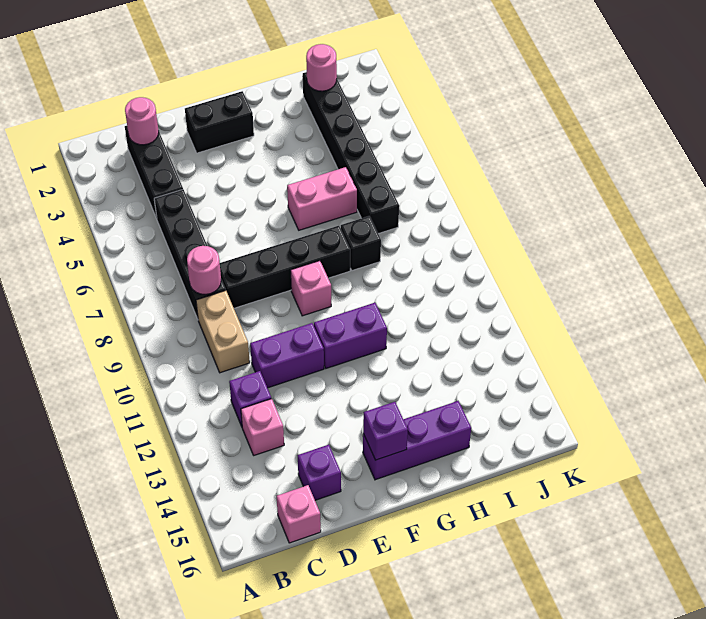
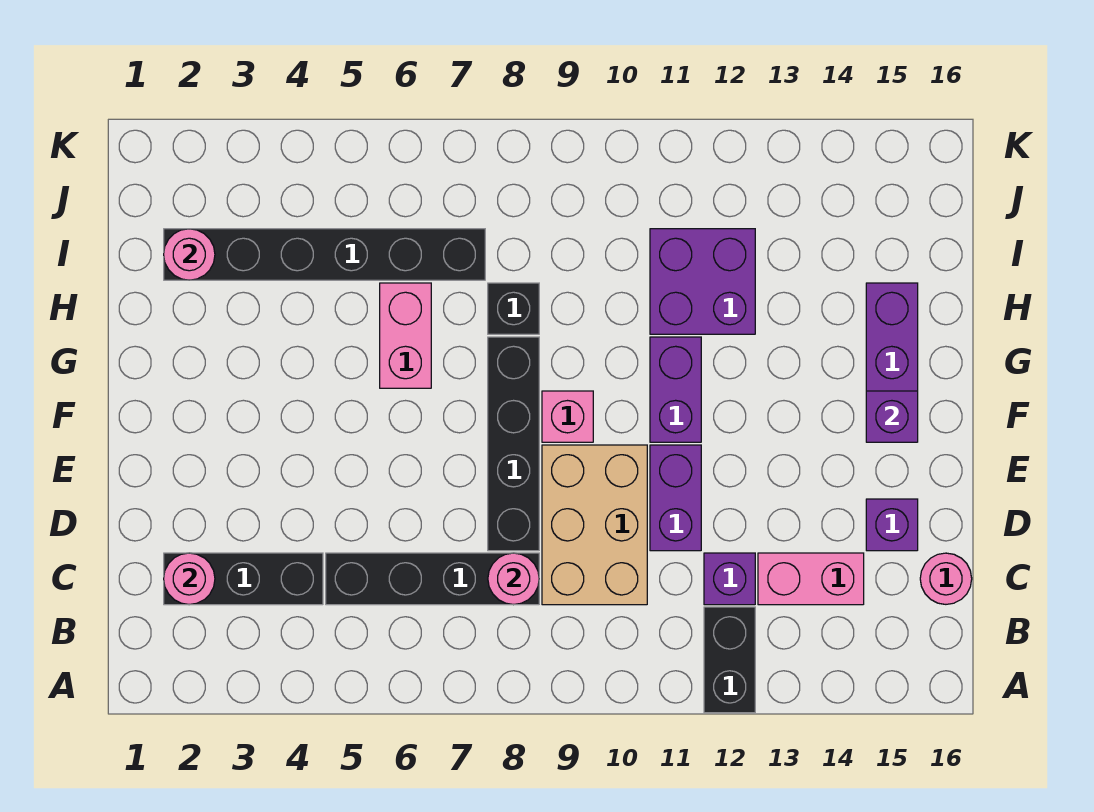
tan 1x2 brick [196,291,250,373] -> tan 2x3 brick [542,445,647,605]
pink 1x1 brick [241,399,284,455] -> pink 1x2 brick [758,553,864,605]
pink 1x1 brick [277,485,321,543] -> pink 1x1 round brick [920,553,972,604]
black 1x2 brick [185,91,254,153] -> black 1x2 brick moved to [704,607,755,713]
none -> purple 2x2 brick [650,229,755,334]

